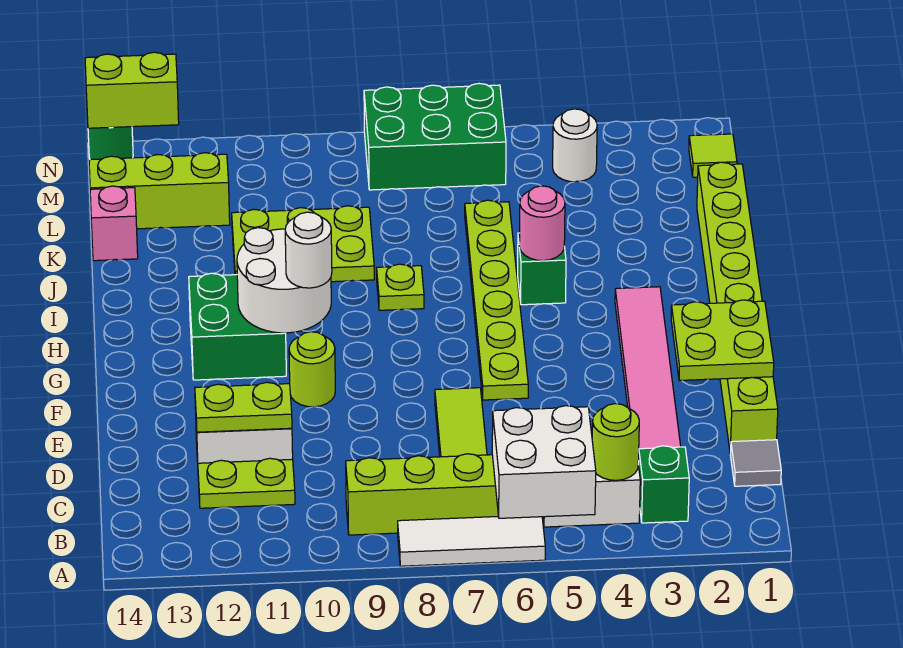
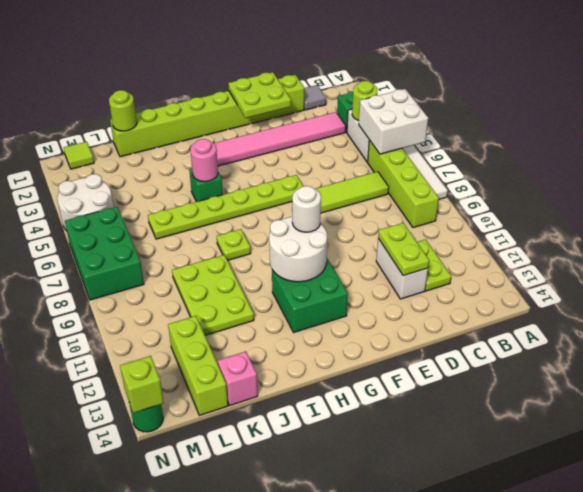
lime 1x1 round brick [289,332,335,407] -> lime 1x1 round brick moved to [109,90,137,131]
white 1x1 round brick [553,109,597,182] -> white 2x2 round brick [57,174,114,231]
lime 1x2 brick [85,52,179,128] -> lime 1x1 brick [120,356,164,413]

